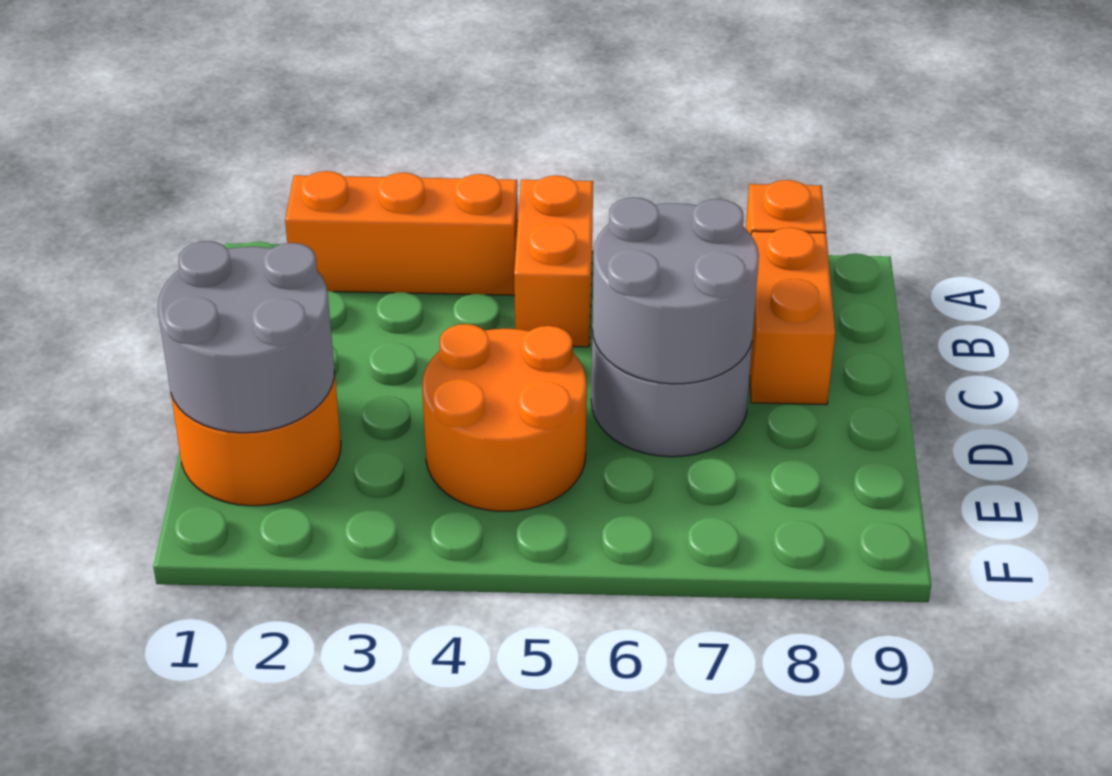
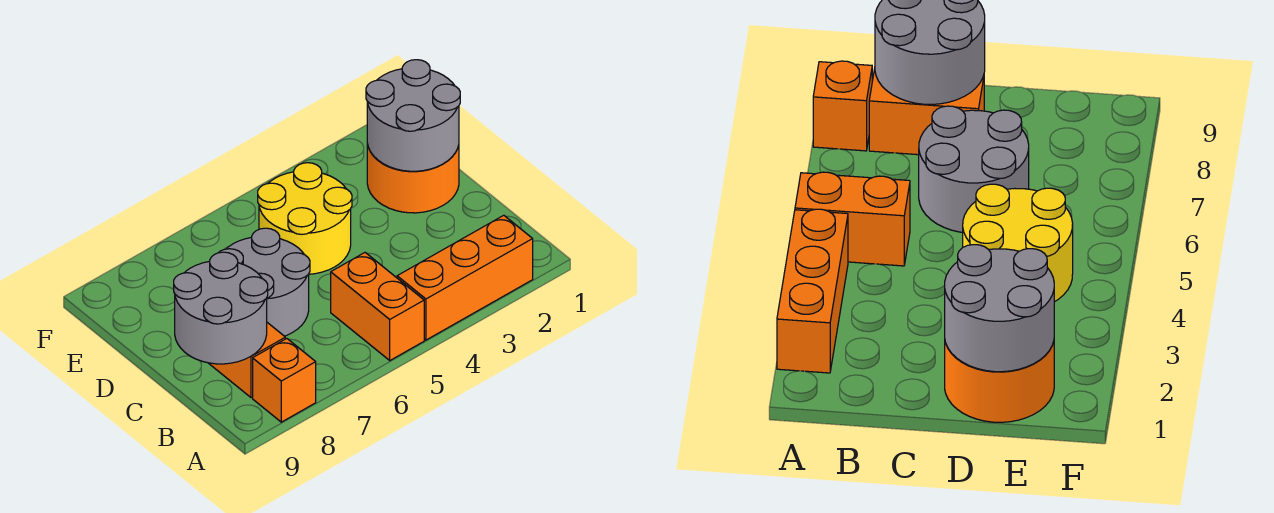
grey 2x2 round brick [592,197,759,384] -> grey 2x2 round brick moved to [174,252,268,364]
orange 2x2 round brick [422,324,587,511] -> yellow 2x2 round brick [258,163,352,274]

